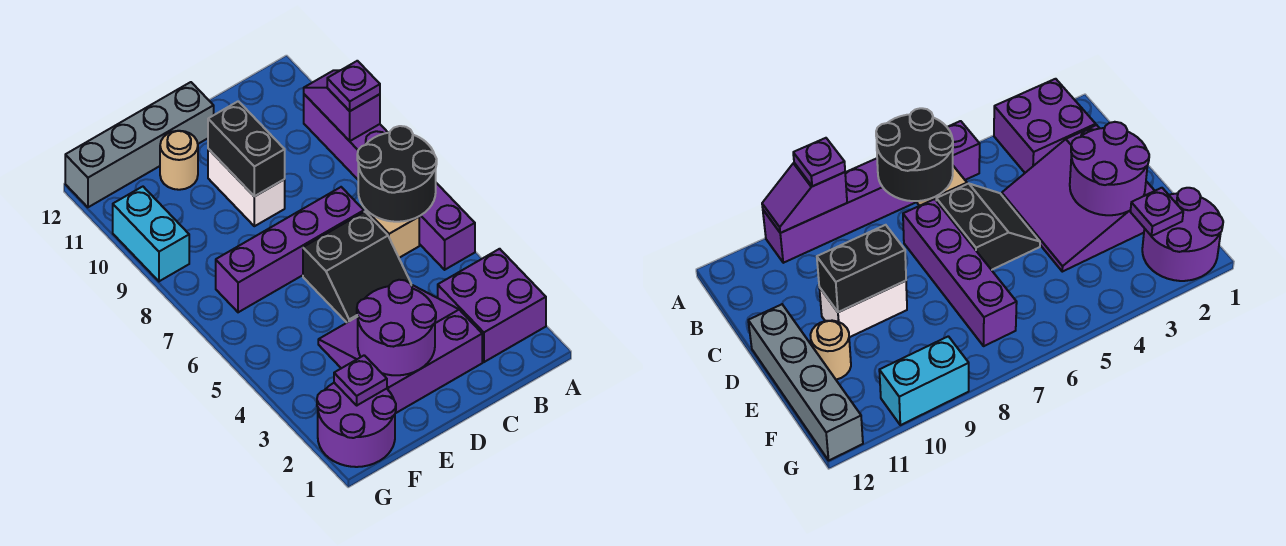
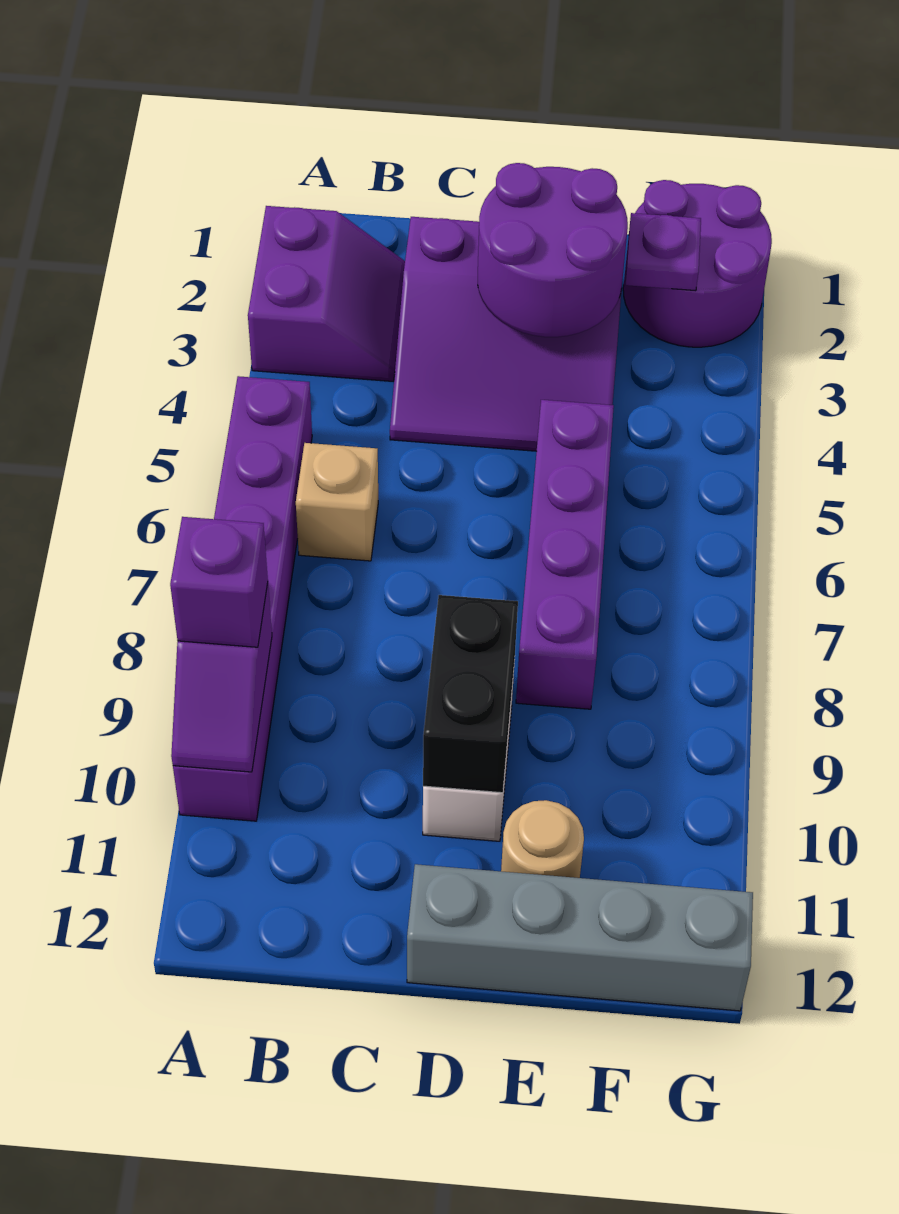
purple 2x2 brick [438,249,546,362] -> purple 2x2 slope [248,206,405,381]
black 2x2 round brick [357,126,437,222] -> none
purple 1x1 plate [327,61,380,111] -> purple 1x1 brick [170,517,268,647]
black 2x2 slope [303,212,411,322] -> none
purple 1x4 brick [216,187,364,312] -> purple 1x4 brick turned to [516,400,614,709]
cyan 1x2 brick [113,187,189,281] -> none

